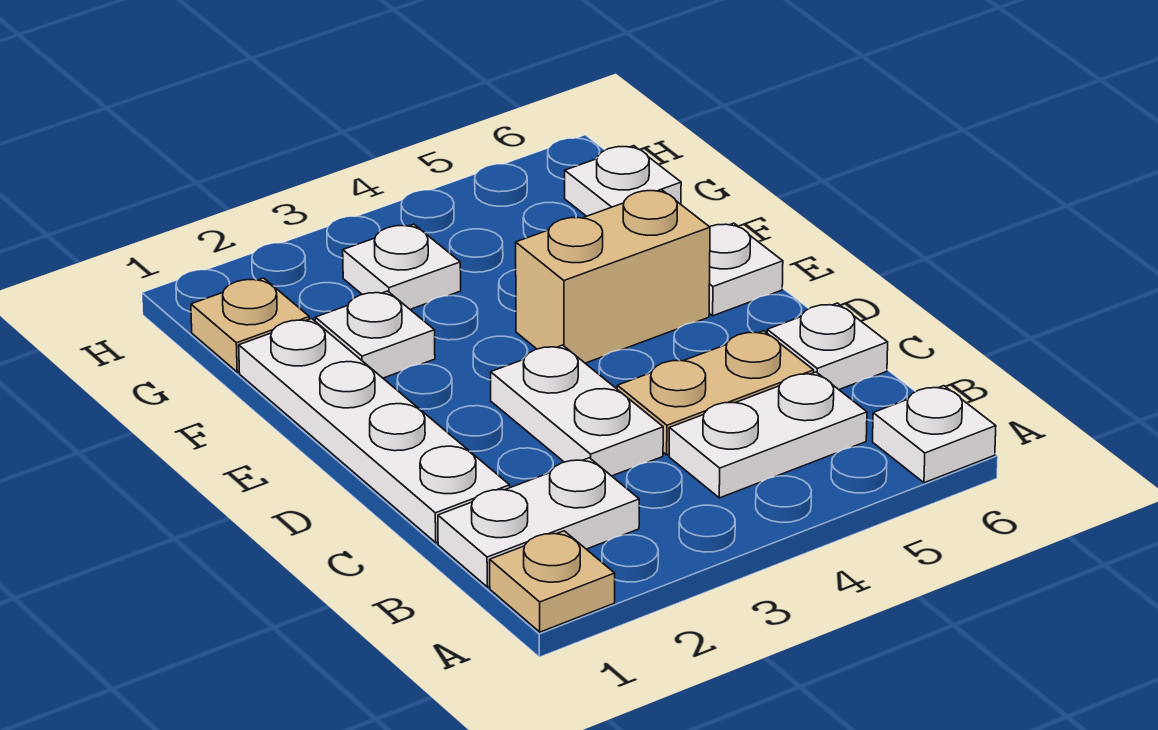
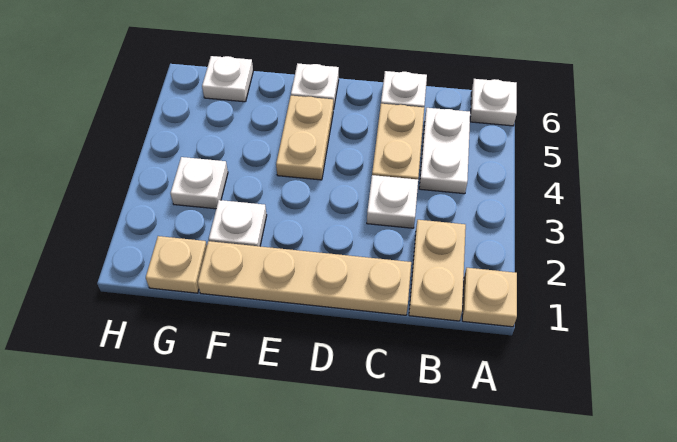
white 1x2 plate [438,458,639,587] -> tan 1x2 plate [409,220,466,321]
white 1x4 plate [239,319,510,543] -> tan 1x4 plate [198,241,411,315]
white 1x2 plate [491,345,663,476] -> white 1x1 plate [367,175,418,228]
tan 1x2 brick [516,189,710,363] -> tan 1x2 plate [276,96,333,180]

